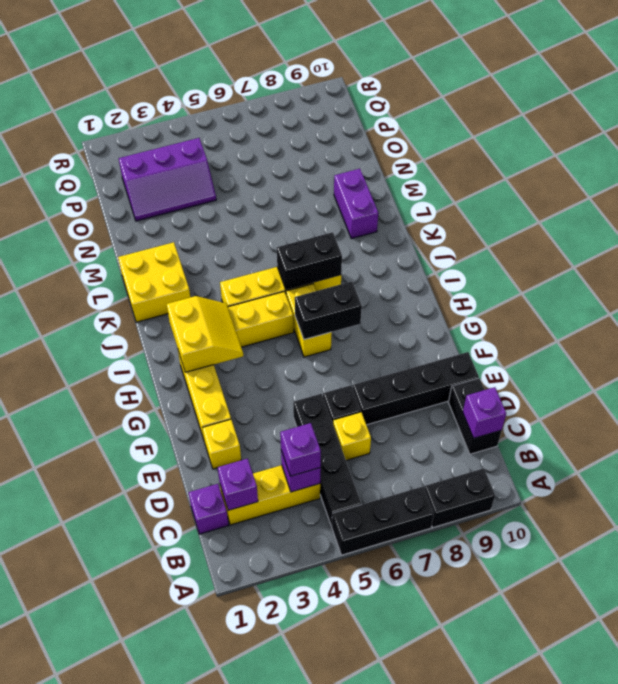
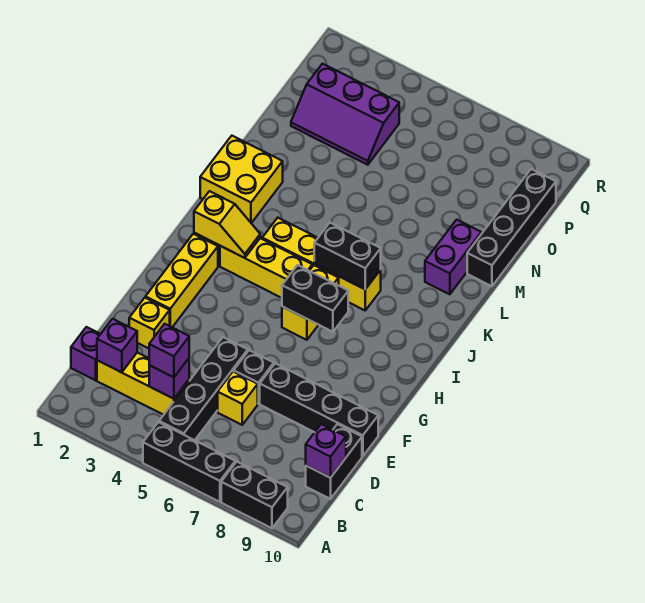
yellow 2x2 slope [167,296,243,372] -> yellow 1x2 slope [194,191,260,258]
none -> black 1x4 brick [467,169,556,286]

